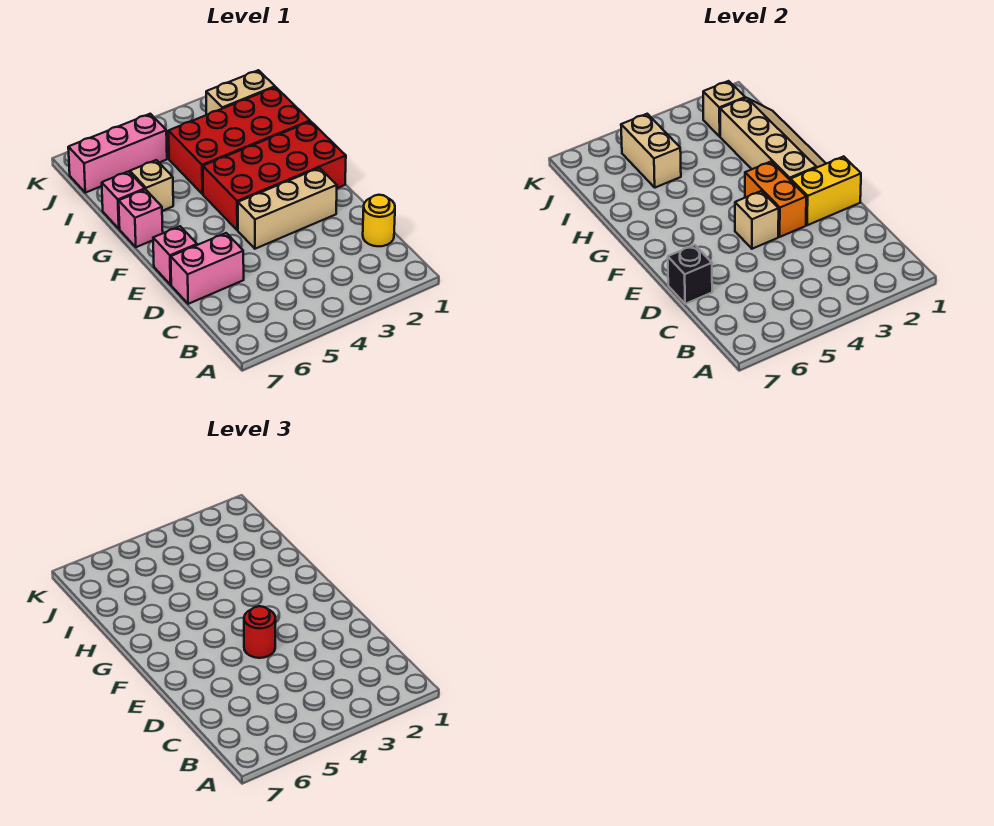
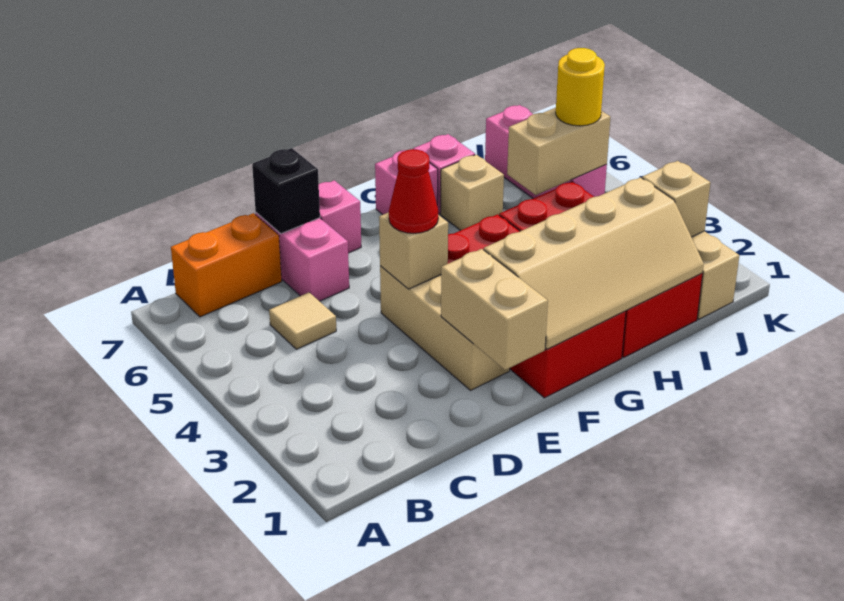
yellow 1x1 round brick [363,195,395,246] -> yellow 1x1 round brick moved to [556,48,605,126]
none -> tan 1x1 tile [269,292,336,349]
yellow 1x2 brick [790,156,861,225] -> tan 1x2 brick [441,249,548,370]
orange 1x2 brick [745,162,806,237] -> orange 1x2 brick moved to [171,213,282,317]
red 1x1 round brick [244,606,276,658] -> red 1x1 cone [389,149,438,233]

